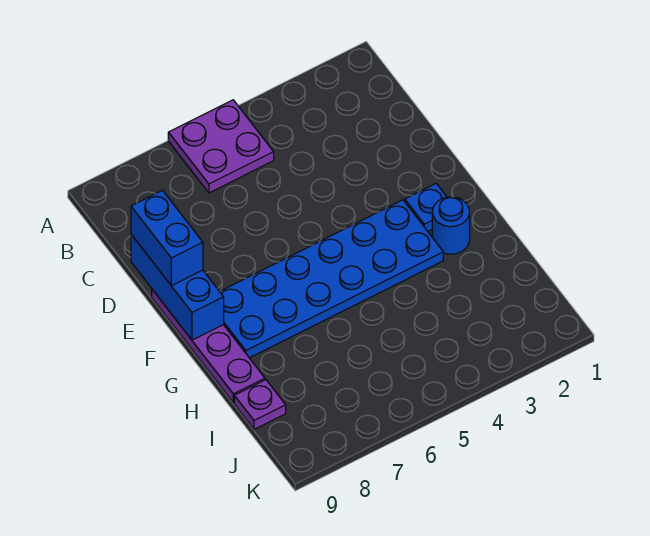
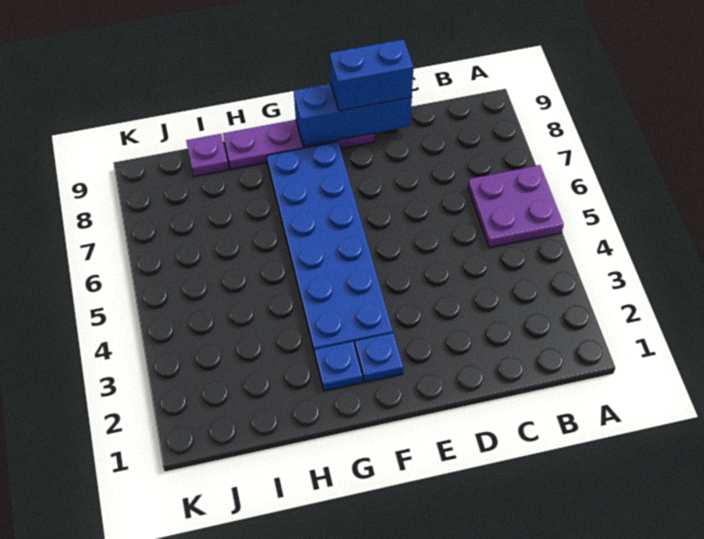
blue 1x1 round brick [432,197,470,254] -> blue 1x1 plate [315,341,363,391]

